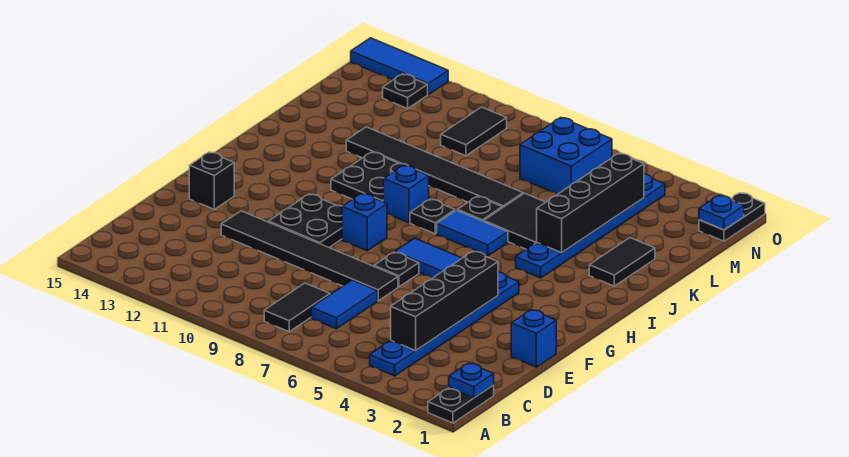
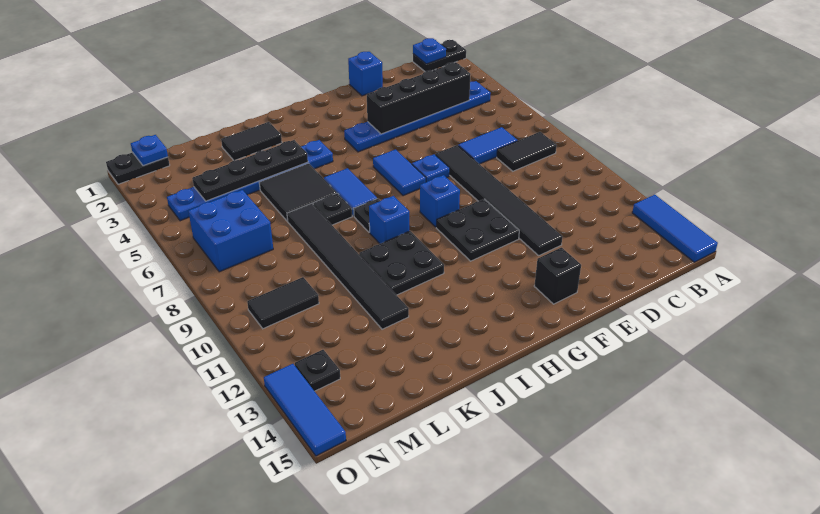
none -> blue 1x3 tile [632,195,718,262]
black 1x1 plate [374,252,419,287] -> blue 1x1 plate [412,154,450,182]
black 1x4 brick [537,153,644,253] -> black 1x4 plate [192,140,308,201]

